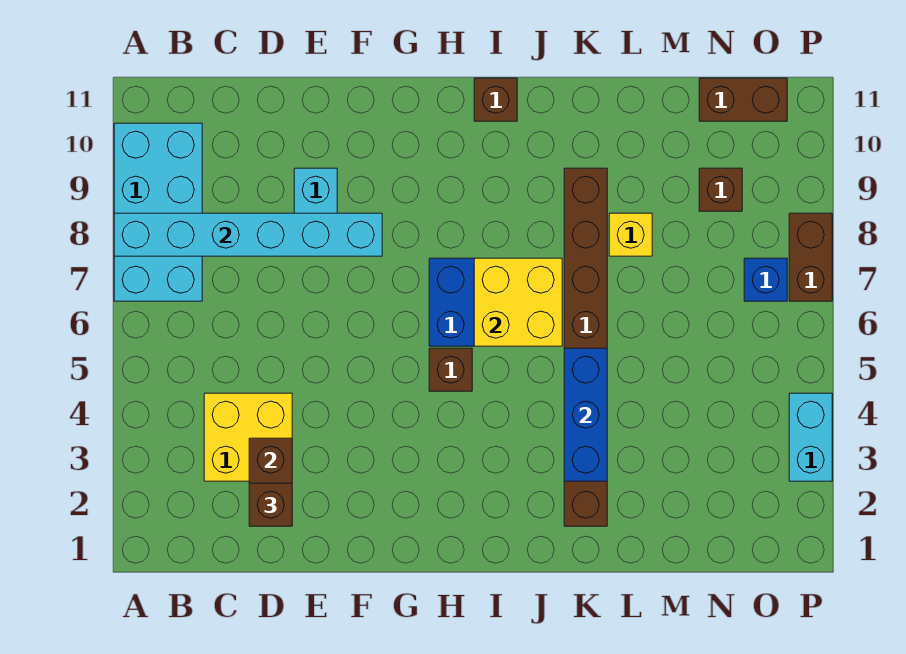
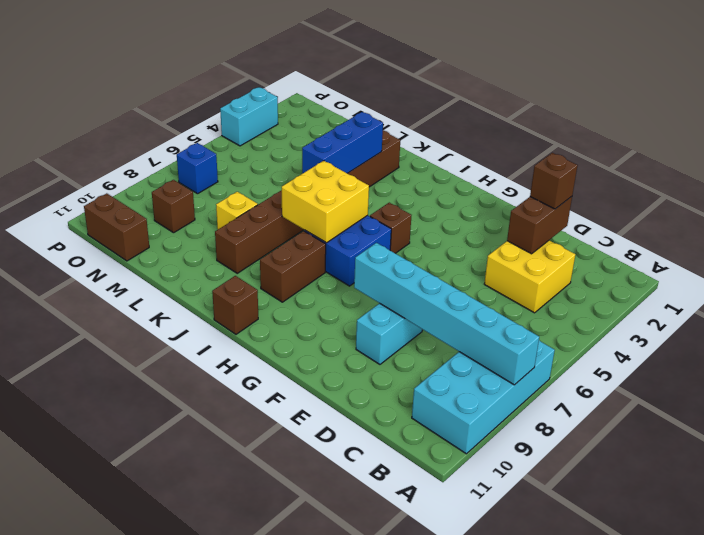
brown 1x2 brick [789,213,832,301] -> brown 1x2 brick moved to [260,231,326,302]

